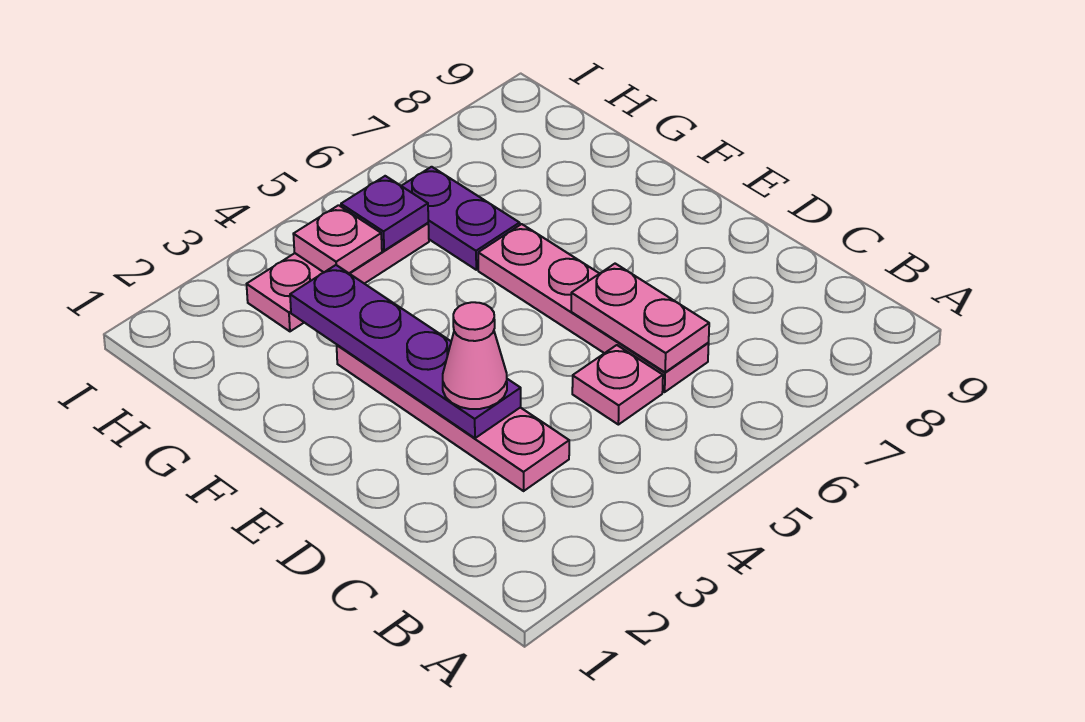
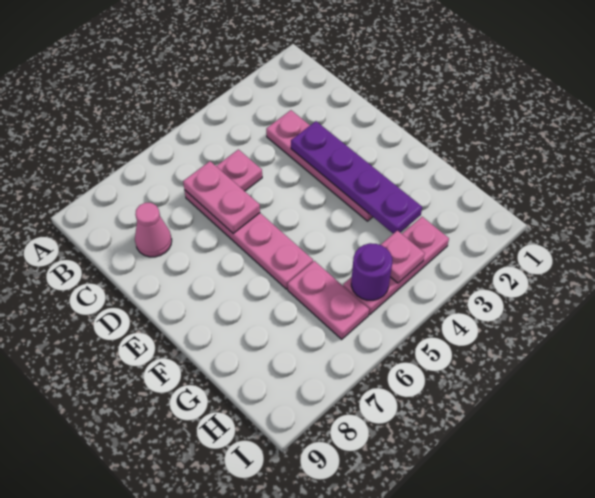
pink 1x1 cone [443,302,507,409] -> pink 1x1 cone moved to [135,203,172,257]
purple 1x2 plate [402,167,520,270] -> pink 1x2 plate [288,261,369,339]
purple 1x1 plate [341,176,428,250] -> purple 1x1 round brick [351,243,392,300]

